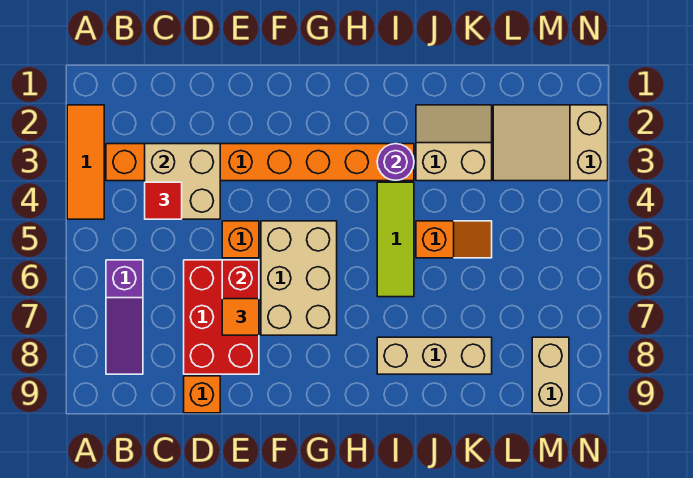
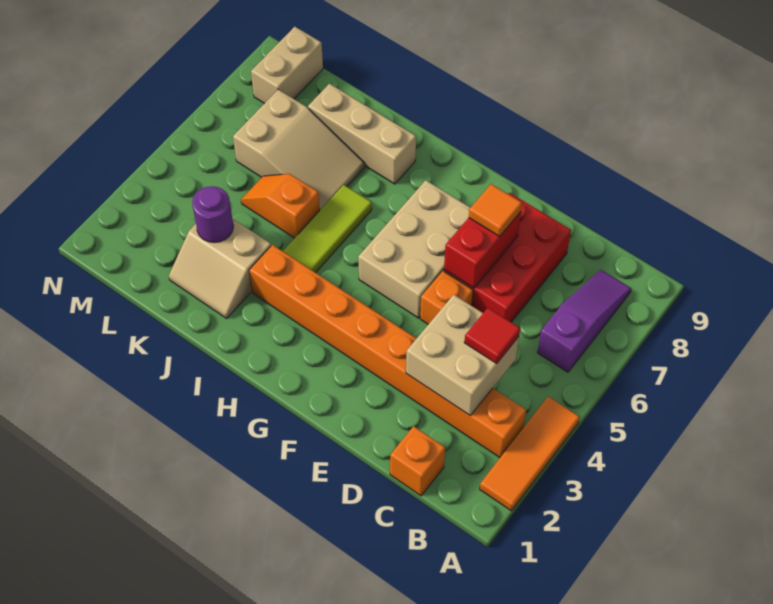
orange 1x1 brick [184,376,220,413] -> orange 1x1 brick moved to [390,426,445,496]
purple 1x1 round brick [377,144,414,180] -> purple 1x1 round brick moved to [192,186,233,242]
tan 2x3 slope [493,105,608,181] -> tan 2x3 slope moved to [233,90,365,210]

